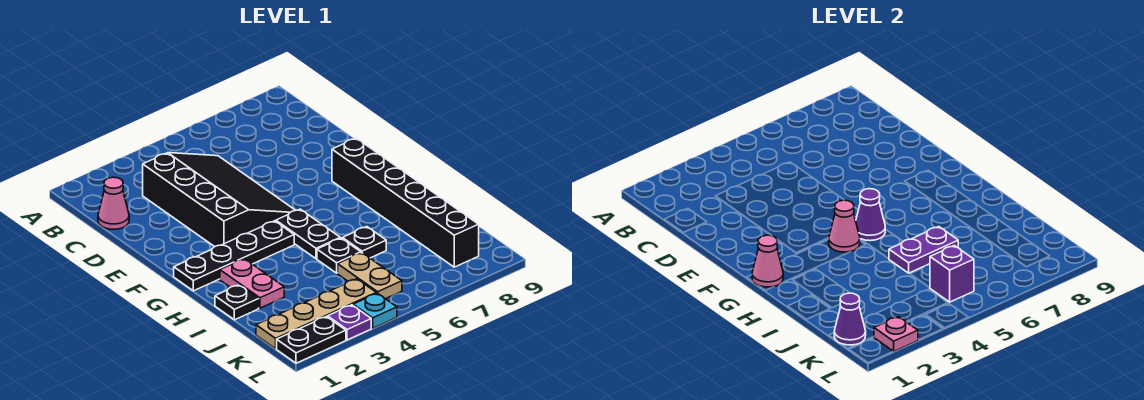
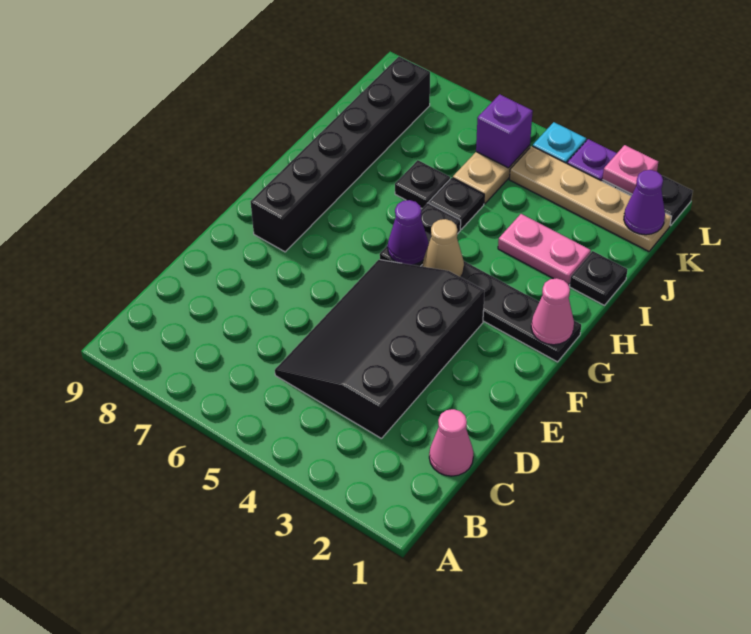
pink 1x1 cone [829,200,860,252] -> tan 1x1 cone [423,219,464,277]
pink 1x2 plate [220,259,284,308] -> pink 1x2 plate turned to [498,214,591,285]
purple 1x2 plate [889,227,958,273] -> none

